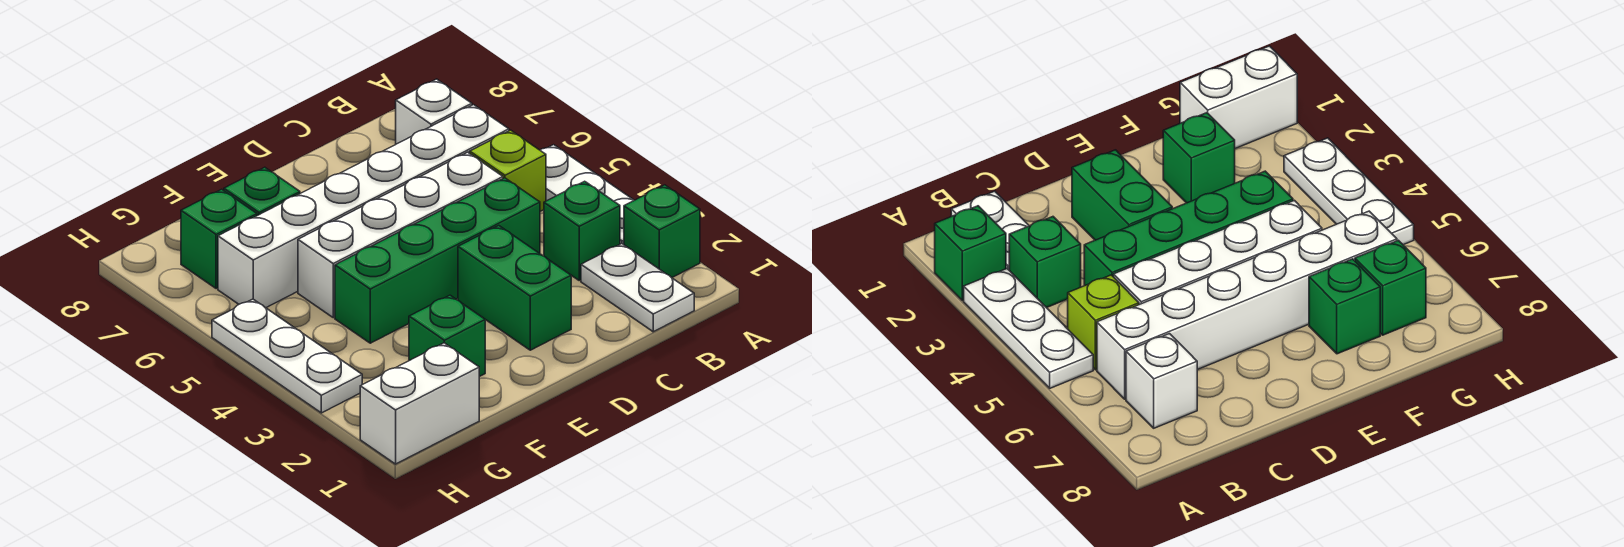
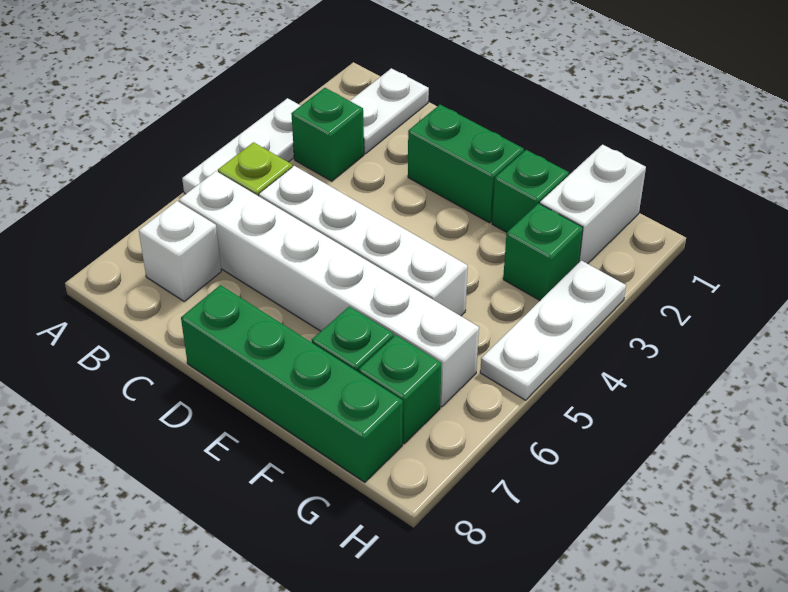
green 1x1 brick [624,185,700,278] -> green 1x1 brick moved to [503,203,583,300]
green 1x4 brick [335,178,540,343] -> green 1x4 brick moved to [181,285,403,482]
green 1x2 brick [458,226,571,350] -> green 1x2 brick turned to [408,105,524,223]
white 1x2 brick [360,343,479,464] -> white 1x2 brick turned to [540,145,646,264]

